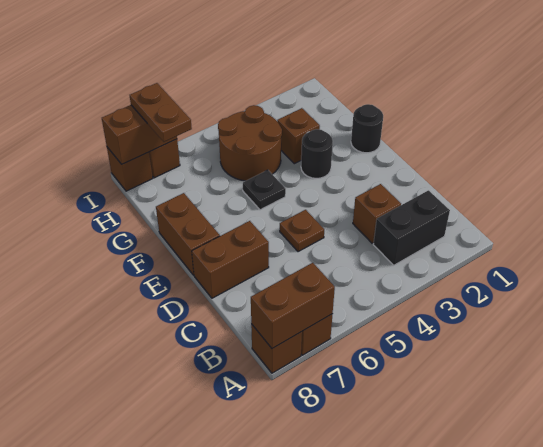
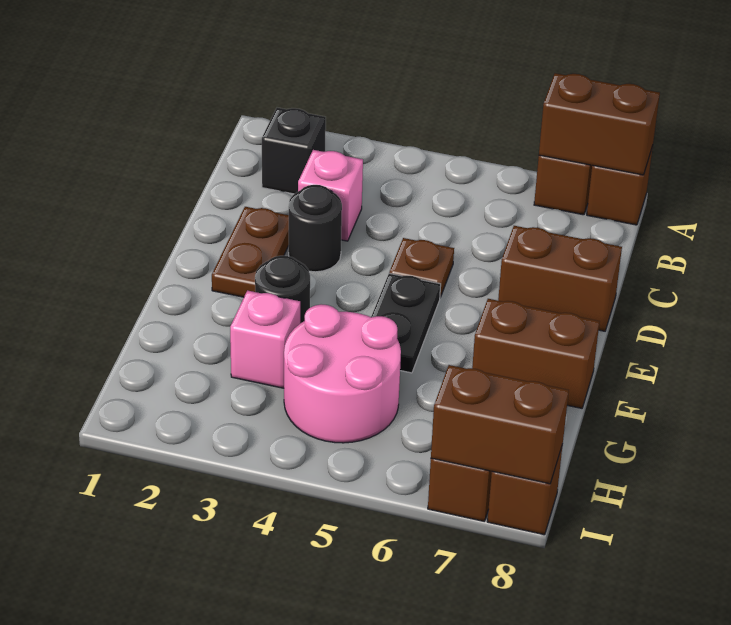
black 1x2 brick [373,190,450,265] -> black 1x1 brick [262,108,326,194]
brown 1x1 brick [353,184,401,243] -> pink 1x1 brick [298,150,363,241]
brown 1x2 brick [156,193,220,275] -> brown 1x2 brick turned to [472,299,600,408]
black 1x1 round brick [351,104,383,153] -> black 1x1 round brick moved to [289,185,342,272]
black 1x1 plate [243,170,286,210] -> black 1x2 plate [371,273,441,373]
brown 1x1 brick [277,108,320,164] -> pink 1x1 brick [230,290,300,388]
brown 2x2 round brick [218,105,282,181] -> pink 2x2 round brick [284,304,401,443]
brown 1x2 plate [130,83,192,142] -> brown 1x2 plate moved to [212,207,289,297]

